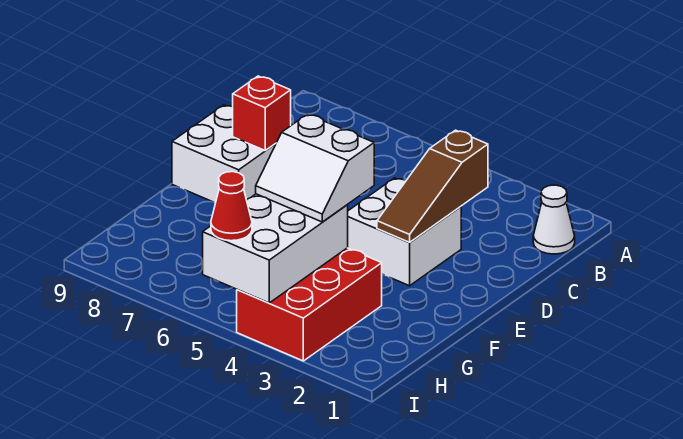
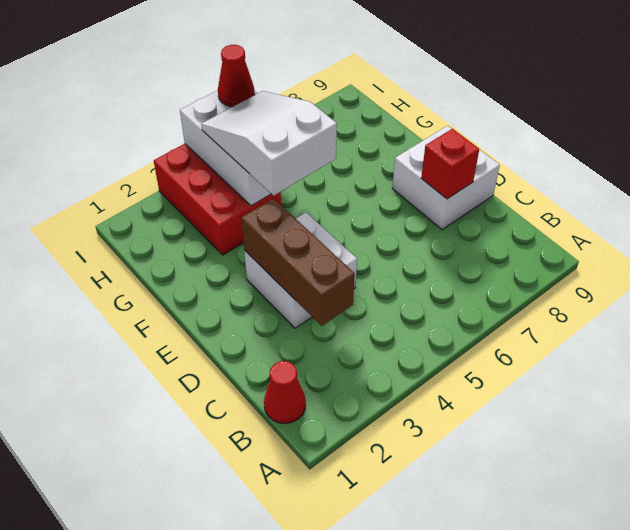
white 1x1 cone [533,185,575,254] -> red 1x1 cone [264,361,306,423]
brown 1x3 slope [377,130,488,242] -> brown 1x3 brick [241,198,355,326]
white 2x2 slope [256,114,374,222] -> white 2x3 slope [201,91,337,195]

